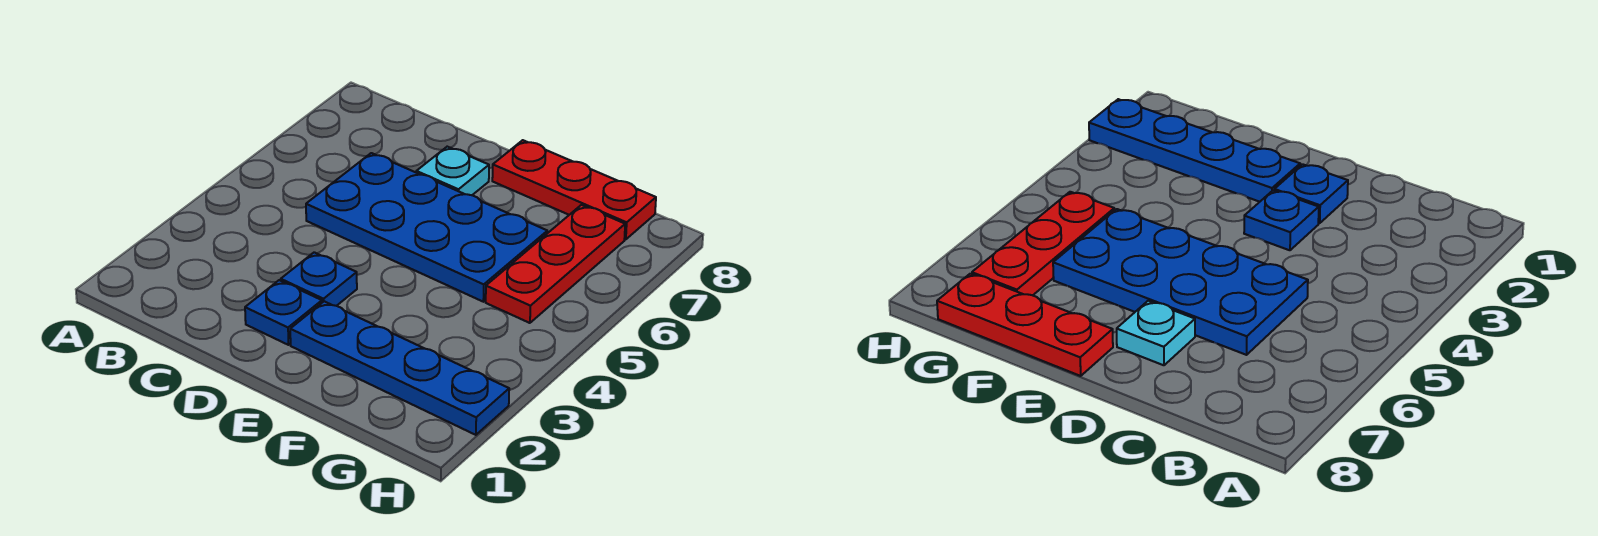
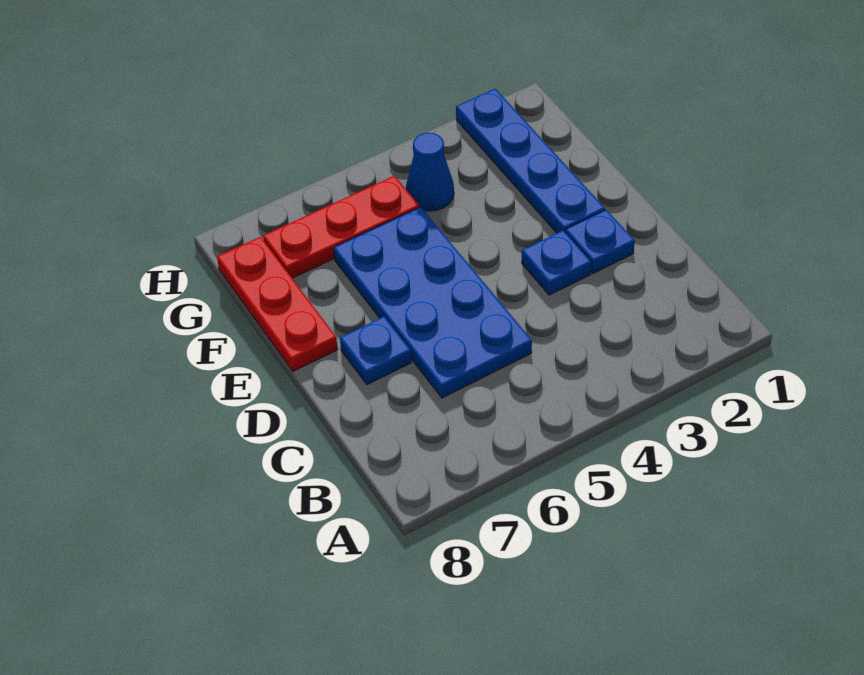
cyan 1x1 plate [416,147,489,195] -> blue 1x1 plate [340,316,411,385]
none -> blue 1x1 cone [406,133,454,211]

